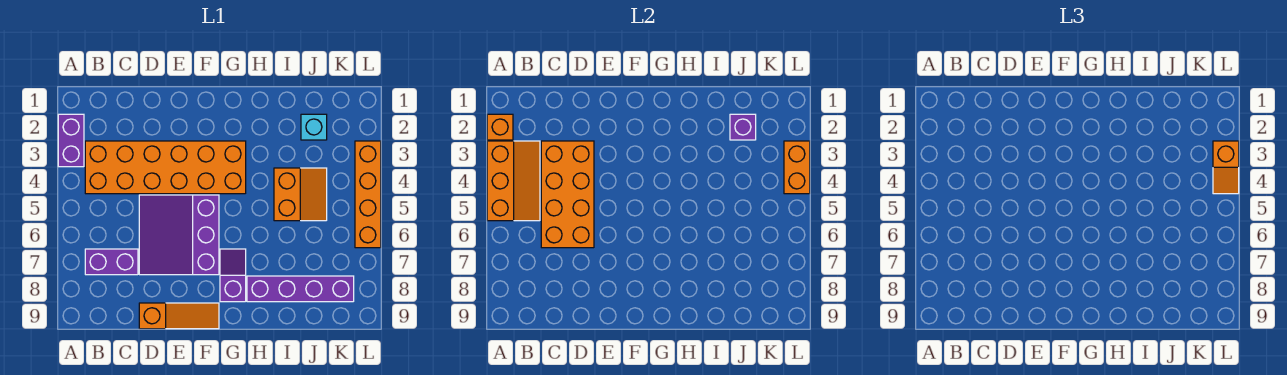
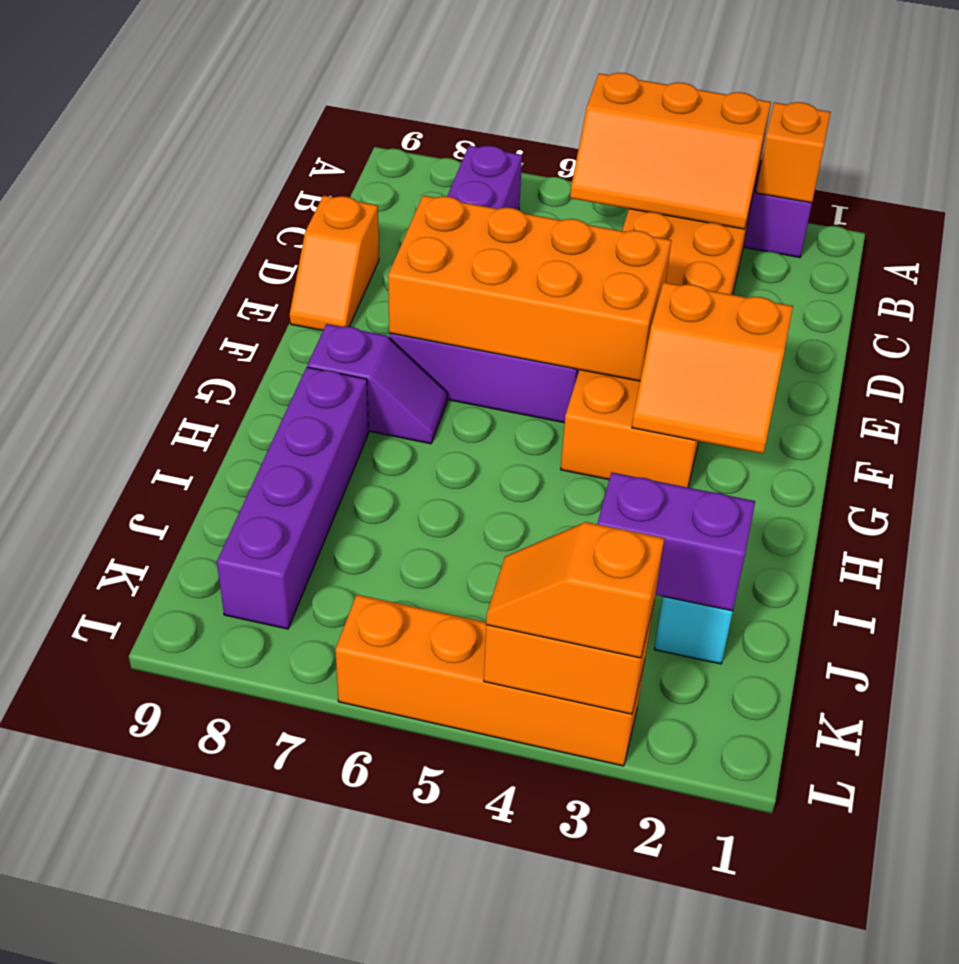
orange 2x4 brick [541,141,594,248] -> orange 2x4 brick moved to [388,196,671,381]
orange 1x3 slope [139,303,219,329] -> orange 1x2 slope [290,196,379,331]
orange 2x2 slope [274,168,327,221] -> orange 2x2 slope moved to [632,282,793,454]
purple 1x1 brick [730,114,756,140] -> purple 1x2 brick [597,472,755,611]

